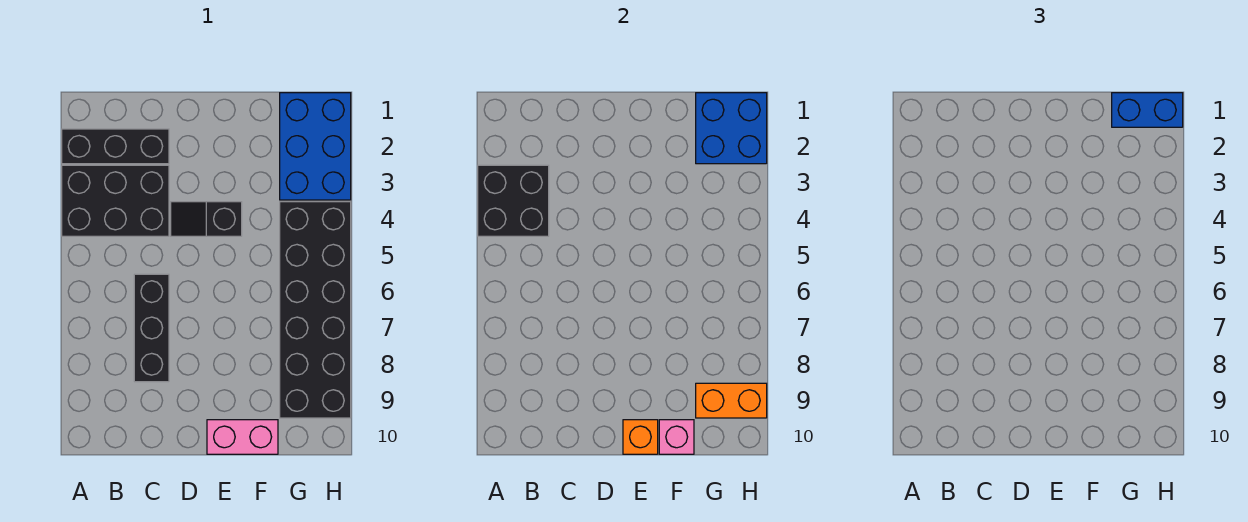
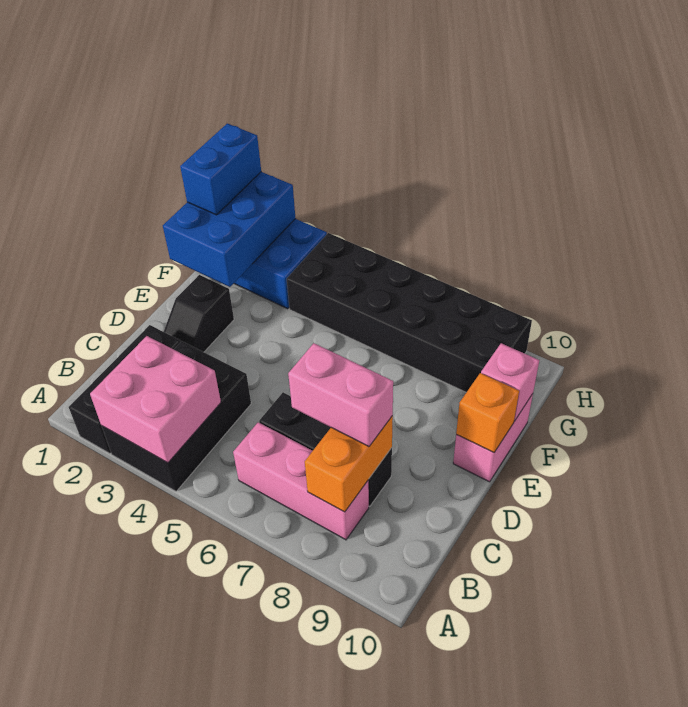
black 2x2 brick [478,165,549,236] -> pink 2x2 brick [90,336,221,463]
none -> pink 1x3 brick [233,422,369,540]
none -> pink 1x2 brick [288,343,393,446]
black 1x2 slope [171,202,242,236] -> black 1x2 slope moved to [164,275,234,352]
blue 2x2 brick [696,93,767,164] -> blue 2x3 brick [163,172,296,287]
orange 1x2 brick [696,383,767,418] -> orange 1x2 brick moved to [305,416,393,512]

